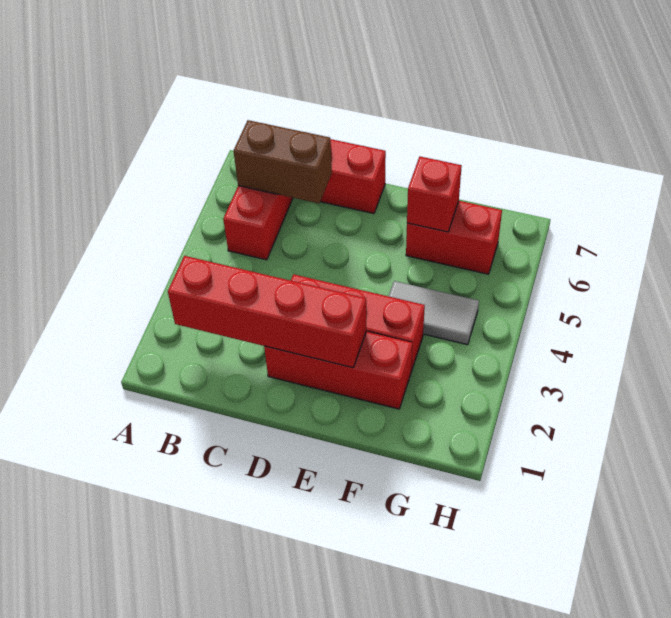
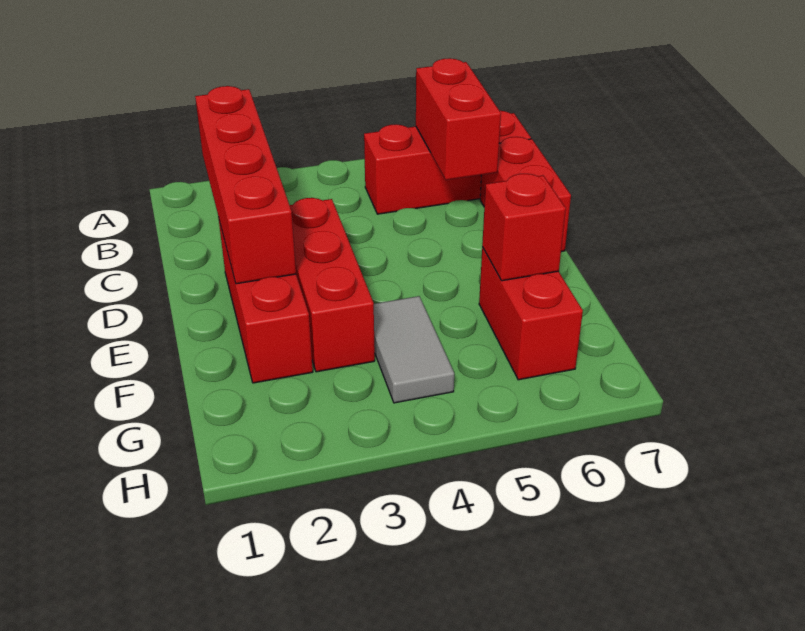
brown 1x2 brick [233,120,332,203] -> red 1x2 brick [416,58,501,180]

